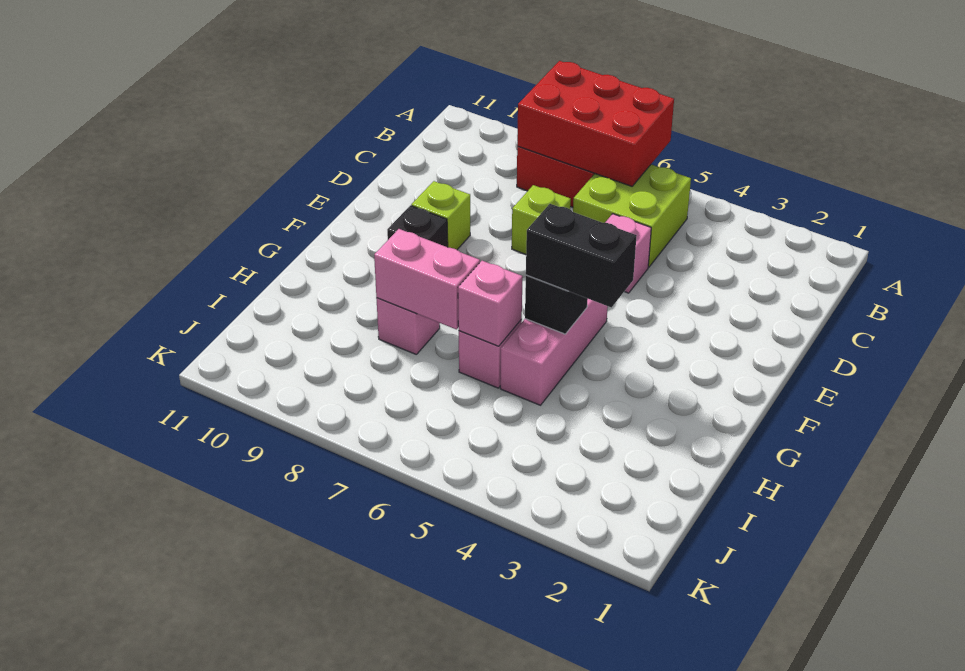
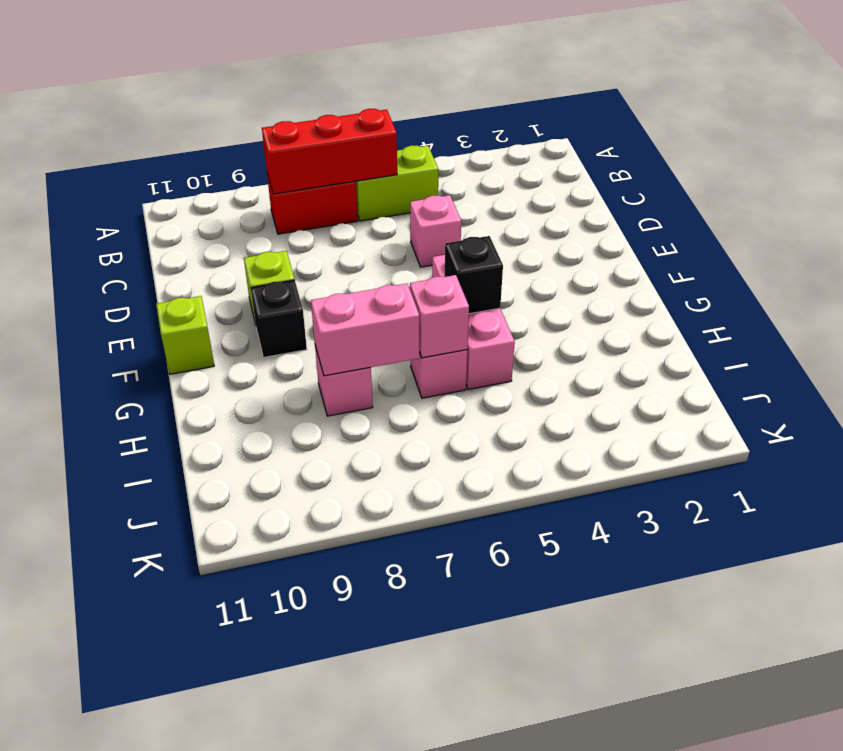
red 2x3 brick [517,61,674,186] -> red 1x3 brick [262,109,397,194]
lime 2x2 brick [573,164,691,267] -> lime 1x2 brick [356,146,438,221]
lime 1x1 brick [512,185,571,254] -> lime 1x1 brick moved to [156,296,214,374]
black 1x2 brick [526,204,637,308] -> none

